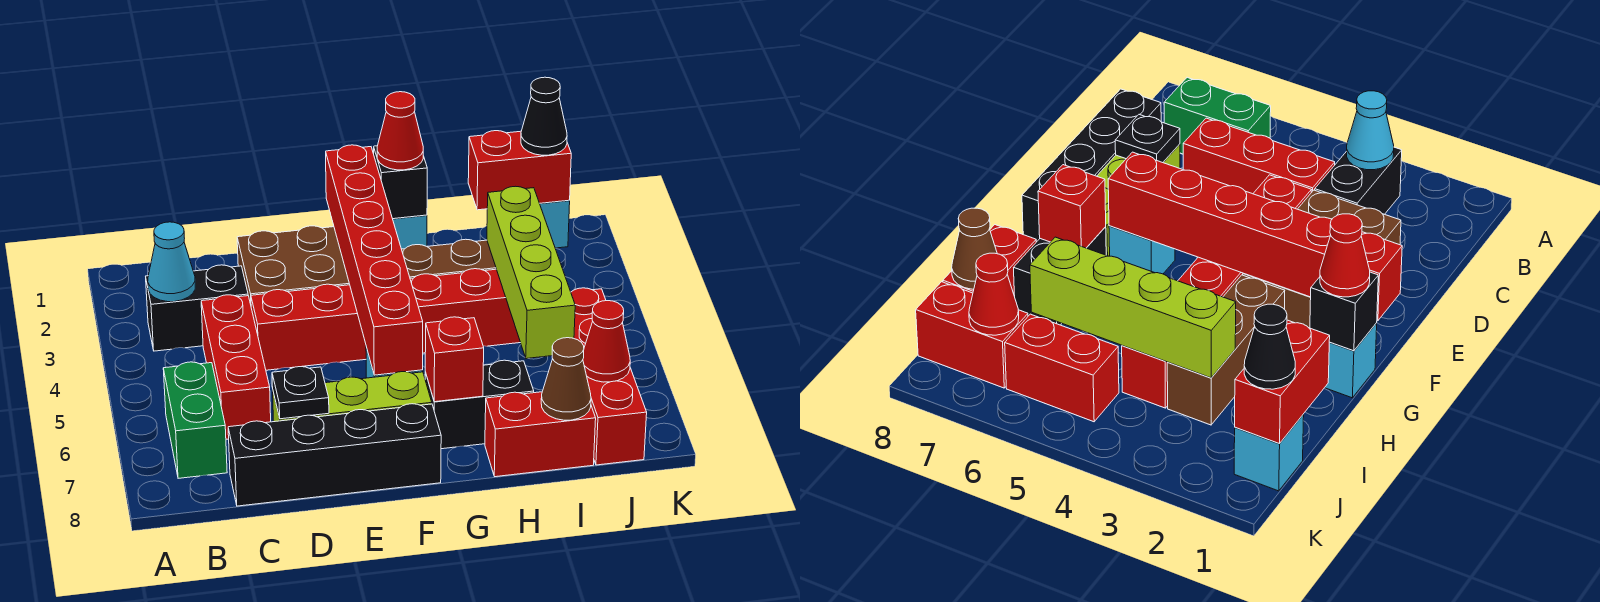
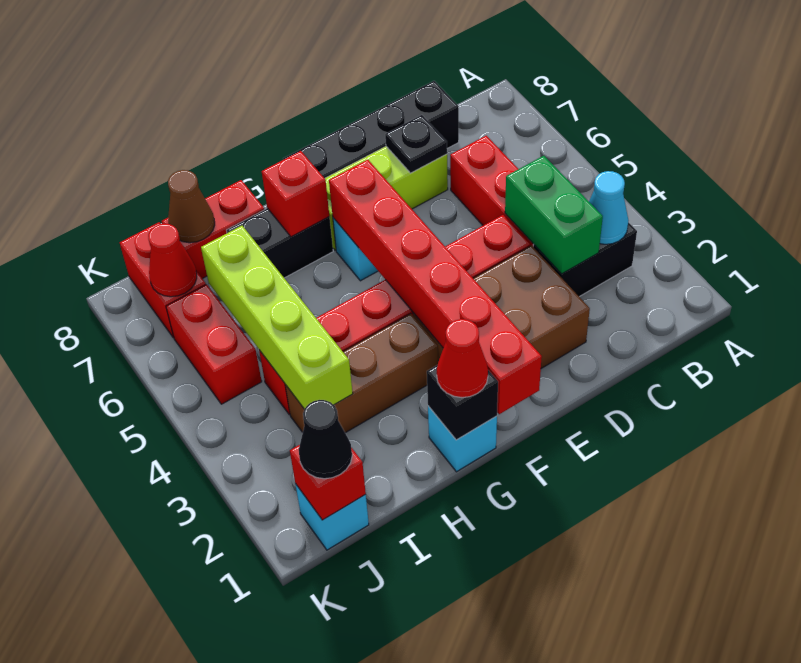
green 1x2 brick [163,362,227,478] -> green 1x2 brick moved to [505,156,603,274]
red 1x2 brick [468,131,571,210] -> red 1x1 brick [290,445,366,520]

